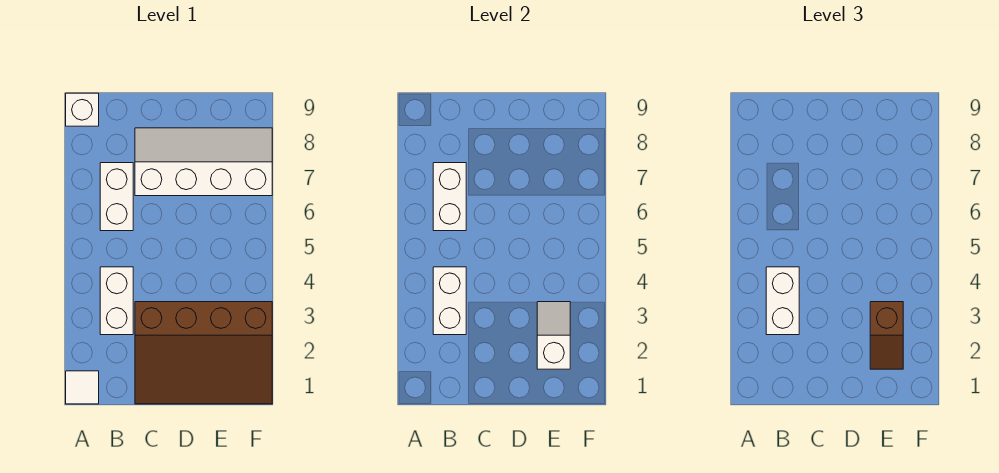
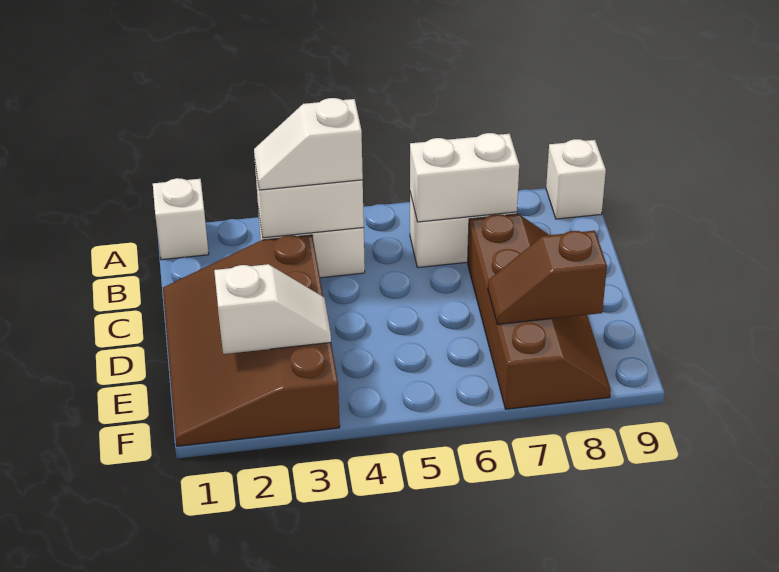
white 1x1 tile [66,371,99,404] -> white 1x1 brick [153,178,209,260]
white 1x2 brick [766,267,799,335] -> white 1x2 slope [254,98,363,190]
white 2x4 slope [135,128,272,196] -> brown 2x4 slope [468,214,611,409]
brown 1x2 slope [870,302,903,369] -> brown 1x2 slope moved to [488,231,607,324]

